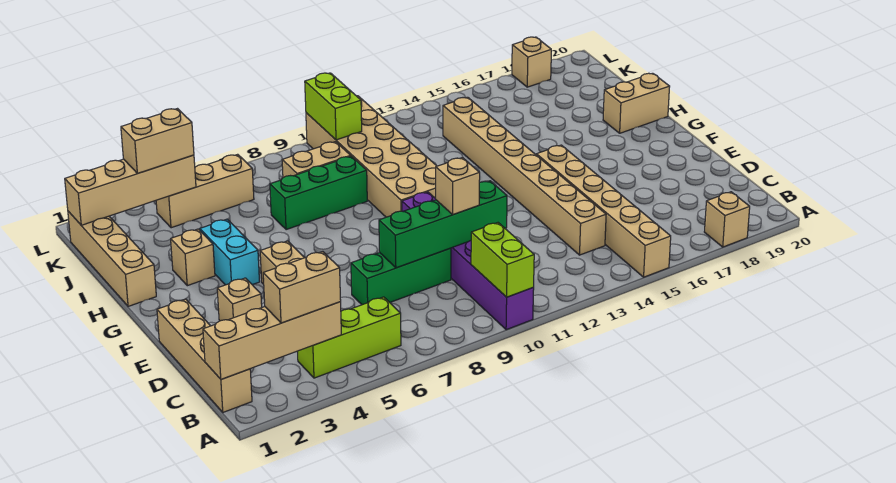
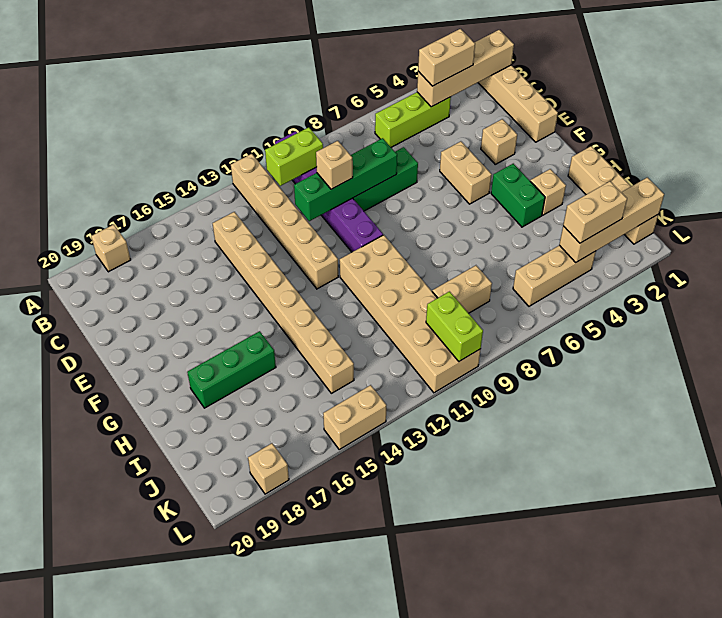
lime 1x2 brick [471,223,534,297] -> lime 1x2 brick turned to [265,127,323,186]
tan 1x6 brick [536,145,671,277] -> tan 1x6 brick moved to [231,154,338,289]
cyan 1x2 brick [200,219,260,285] -> green 1x2 brick [491,164,545,227]
tan 1x2 brick [603,73,670,133] -> tan 1x2 brick moved to [323,385,386,449]
green 1x3 brick [270,156,367,230] -> green 1x3 brick moved to [187,331,276,408]

